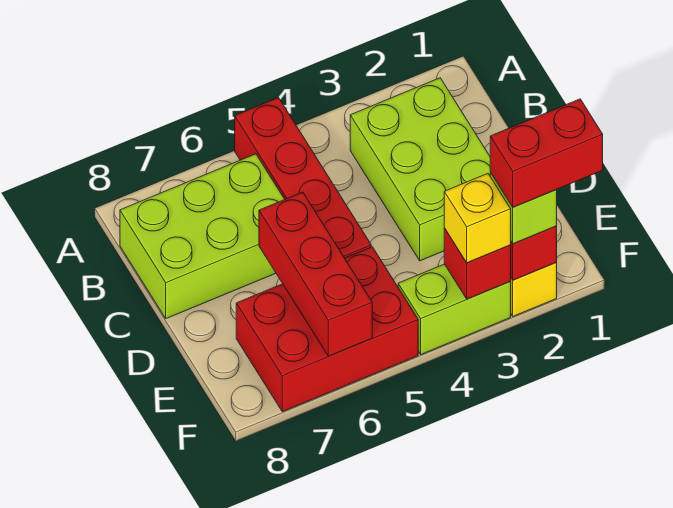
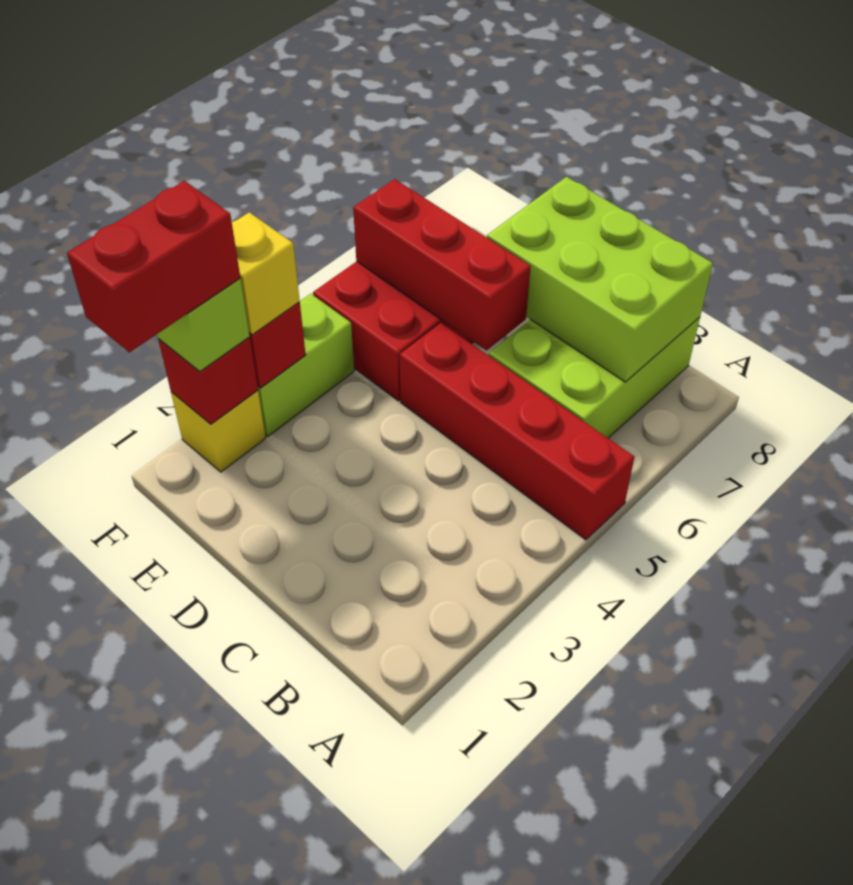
lime 2x3 brick [350,78,491,261] -> lime 2x3 brick moved to [487,177,713,382]

